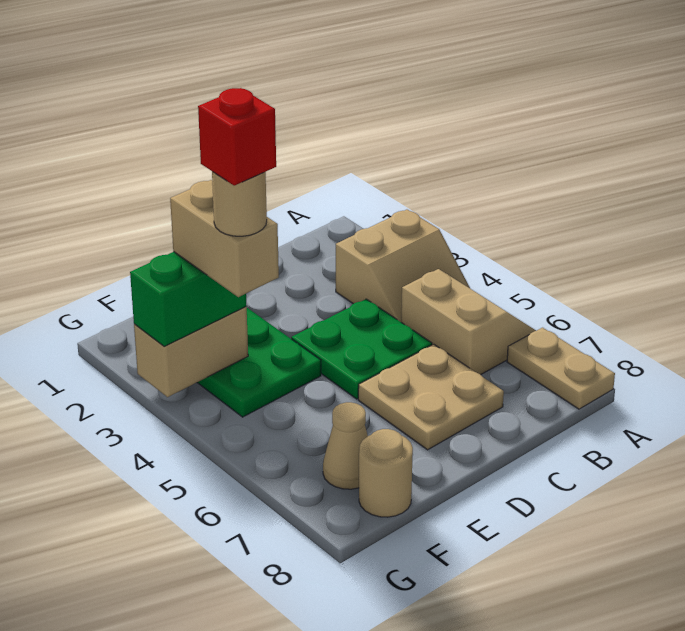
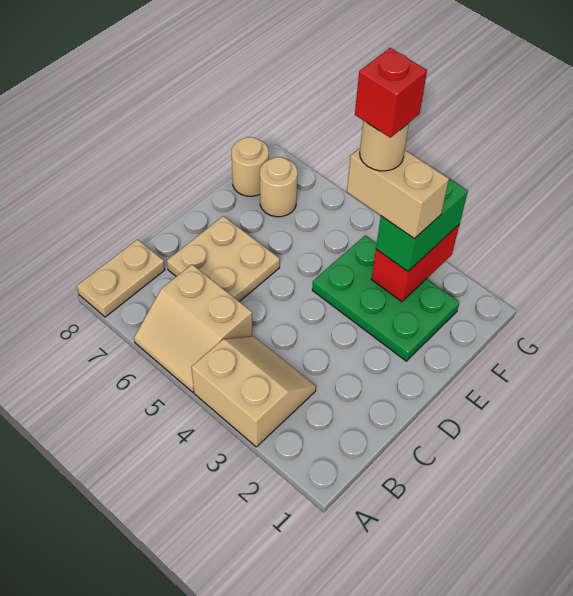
tan 2x2 slope [336,210,470,322] -> tan 2x2 slope turned to [191,336,316,447]
tan 1x2 plate [507,328,615,409] -> tan 1x2 plate turned to [77,240,165,317]
green 2x2 plate [291,299,432,399] -> none
tan 1x2 brick [134,307,248,397] -> red 1x2 brick [371,225,459,302]
tan 1x1 cone [323,402,368,489] -> tan 1x1 round brick [260,157,298,217]

